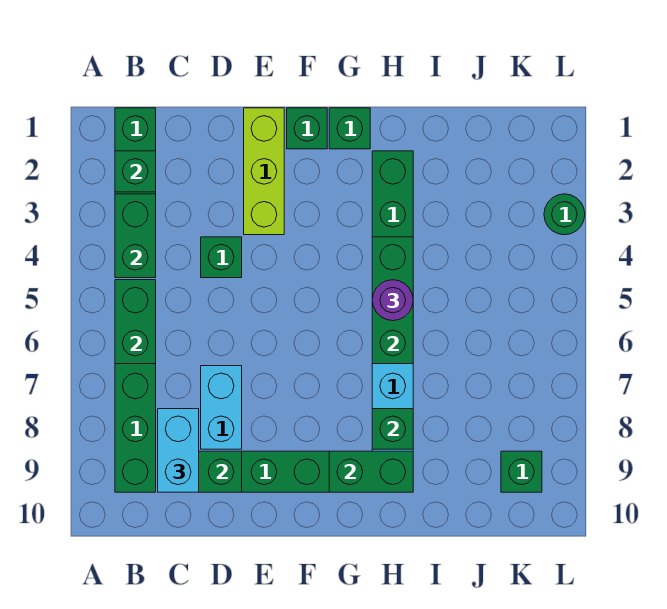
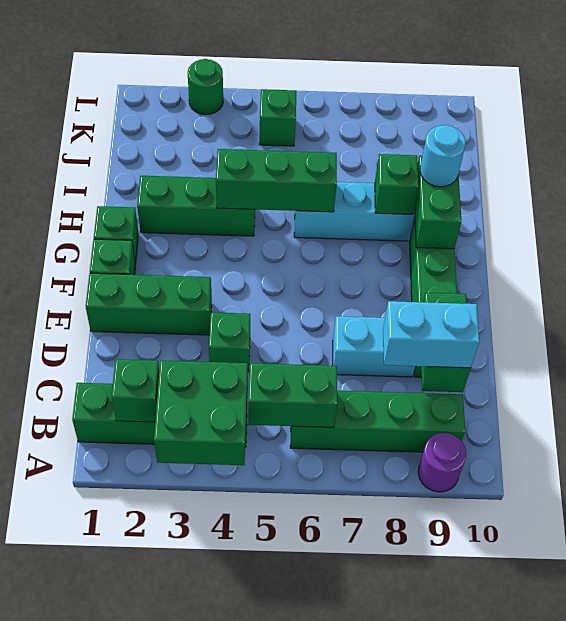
green 1x2 brick [115,194,156,278] -> green 2x2 brick [154,360,248,465]
lime 1x3 brick [244,108,284,235] -> green 1x3 brick [86,273,212,335]
purple 1x1 round brick [372,280,413,321] -> purple 1x1 round brick moved to [418,433,466,492]
none -> cyan 1x1 round brick [420,125,466,187]
green 1x1 brick [501,451,542,492] -> green 1x1 brick moved to [259,89,296,146]

